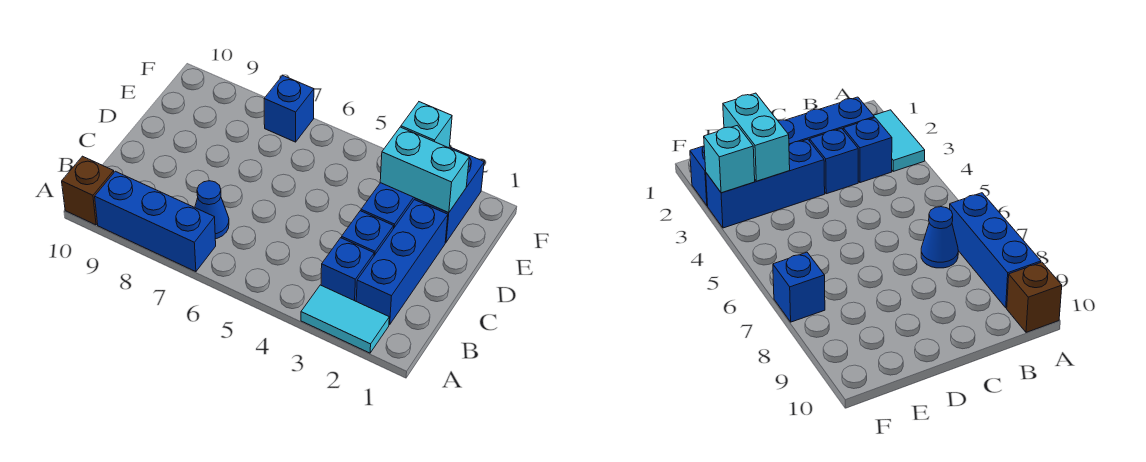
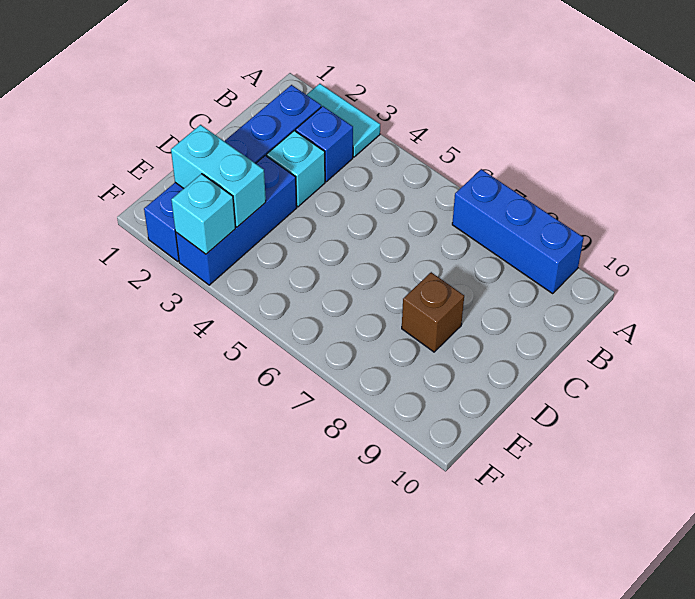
brown 1x1 brick [62,156,114,225] -> brown 1x1 brick moved to [402,272,464,352]
blue 1x1 cone [195,181,229,239] -> none
blue 1x1 brick [342,211,394,256] -> cyan 1x1 brick [267,131,325,207]
blue 1x1 brick [264,76,314,142] -> none

